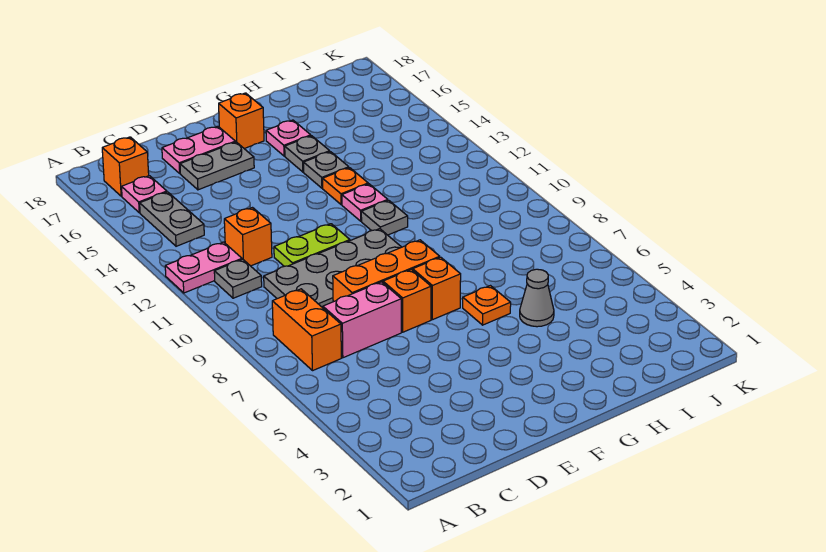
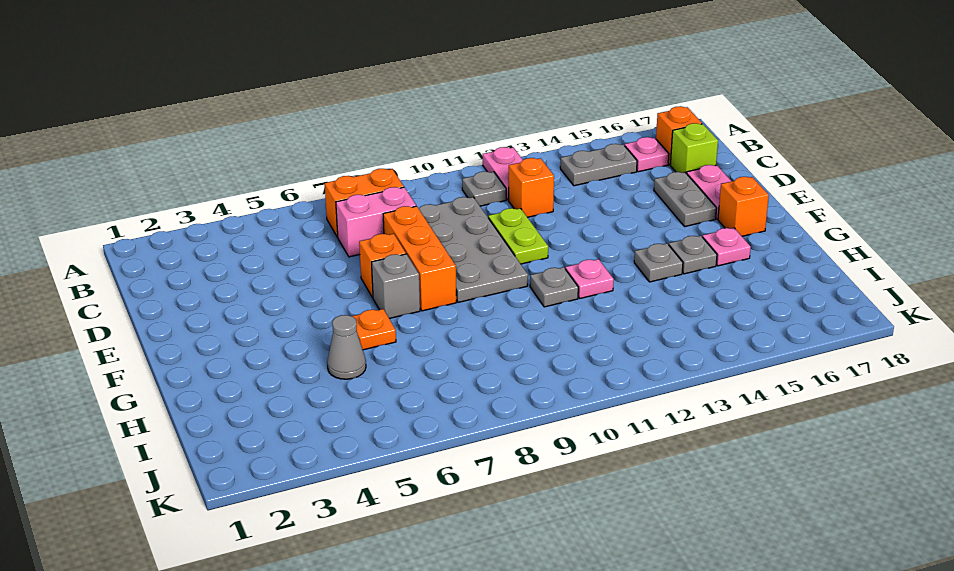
pink 1x2 brick [323,282,401,358] -> pink 1x2 brick turned to [336,187,416,257]
none -> lime 1x1 brick [670,123,718,174]
orange 1x1 brick [413,257,461,320] -> grey 1x1 brick [372,254,420,319]
orange 1x1 plate [323,168,368,205] -> none

